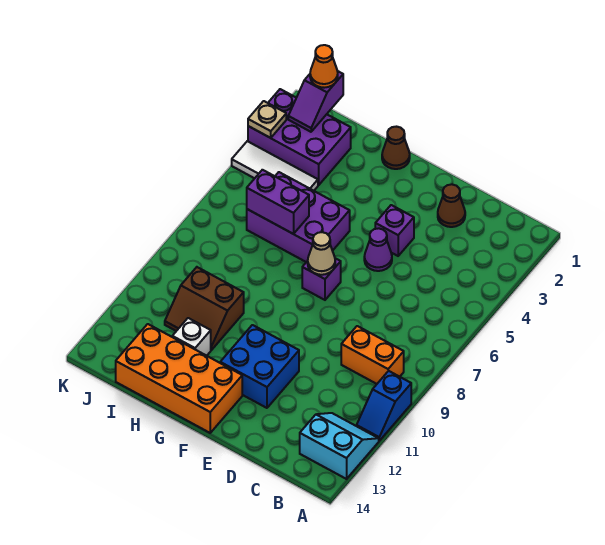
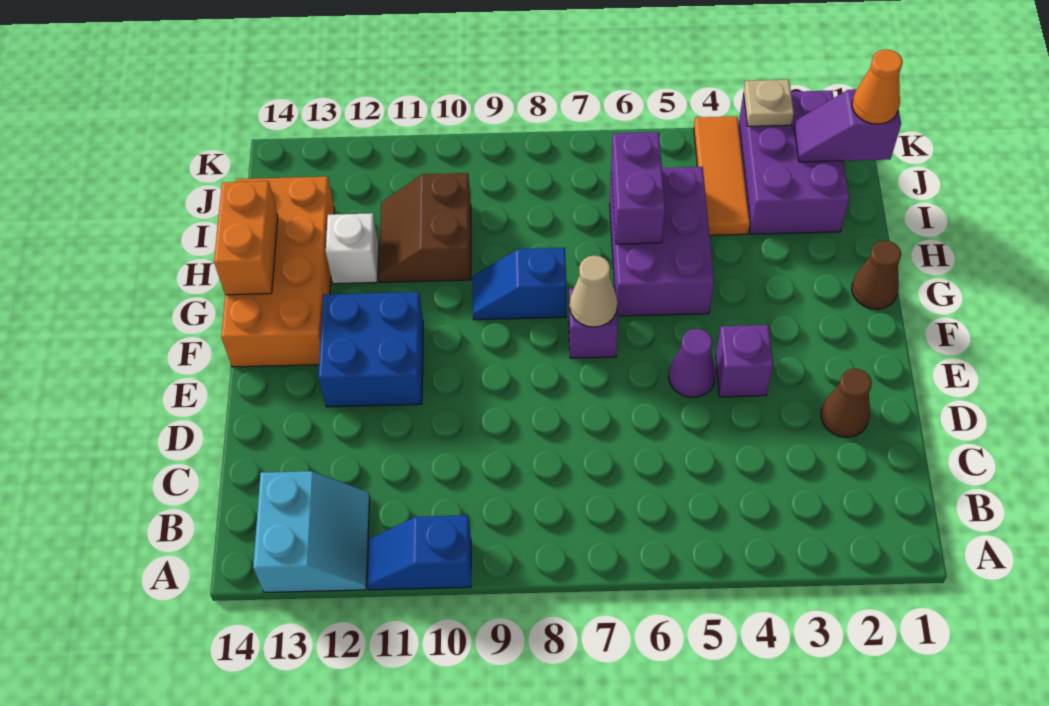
orange 1x2 brick [341,326,404,384] -> orange 1x2 brick moved to [214,181,278,295]
none -> blue 1x2 slope [473,248,567,320]
white 1x3 tile [232,141,318,191] -> orange 1x3 tile [694,116,750,235]

